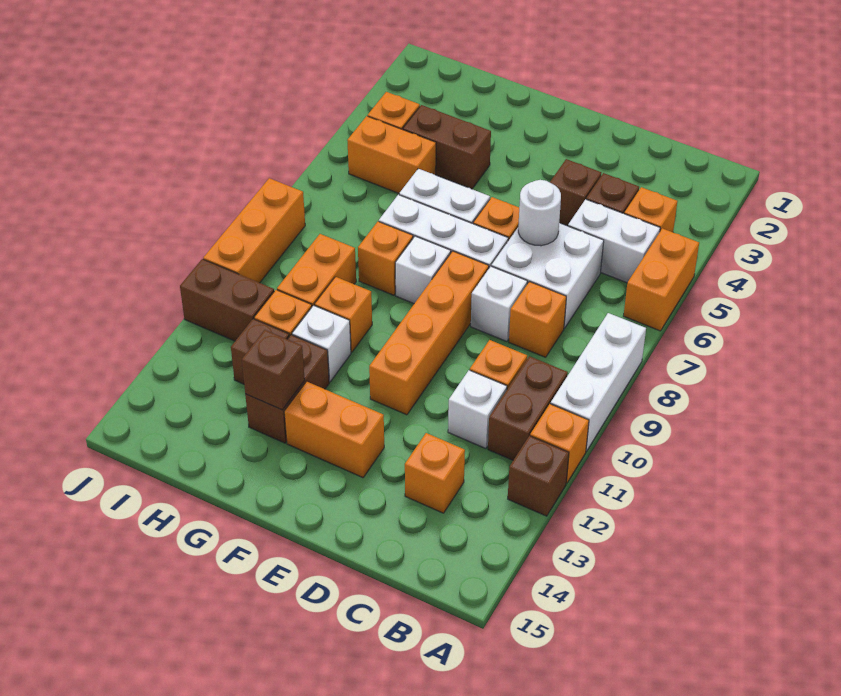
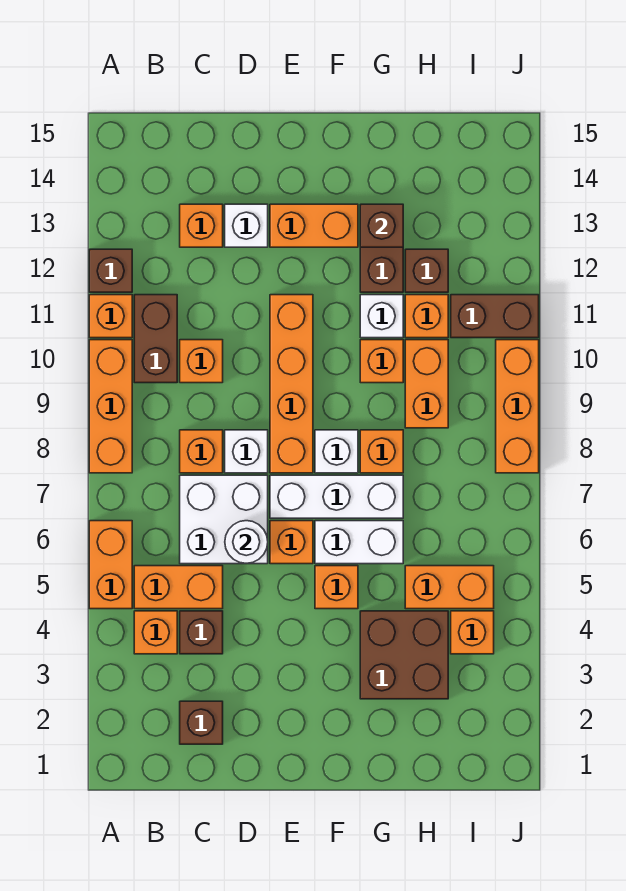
white 1x3 brick [551,313,646,451] -> orange 1x3 brick [89,340,132,473]
white 1x2 brick [568,199,660,283] -> orange 1x2 brick [134,566,223,609]
white 1x1 brick [448,370,507,449] -> white 1x1 brick moved to [225,204,268,247]
brown 1x1 brick [550,159,601,226] -> brown 1x1 brick moved to [180,701,223,744]
none -> orange 1x1 brick [315,566,358,609]
brown 1x2 brick [403,105,491,189] -> brown 2x2 brick [360,611,448,699]

